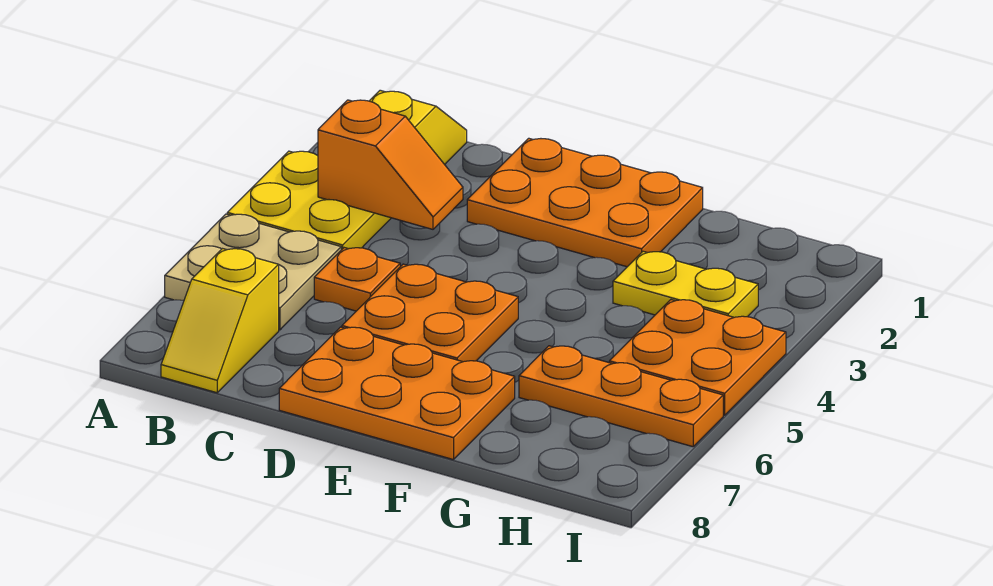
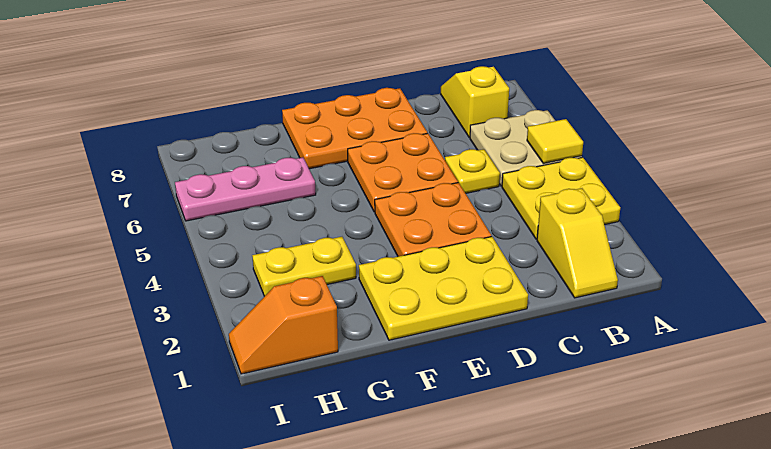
none -> yellow 1x1 tile [527,119,583,163]
orange 1x2 slope [318,100,463,229] -> orange 1x2 slope moved to [229,276,338,374]
orange 1x1 plate [314,248,400,311] -> yellow 1x1 plate [445,149,500,193]
orange 2x3 plate [467,138,703,267] -> yellow 2x3 plate [359,237,528,340]
orange 1x3 plate [519,346,723,447] -> pink 1x3 plate [175,157,316,221]
orange 2x2 plate [609,300,786,415] -> orange 2x2 plate moved to [375,183,491,256]

